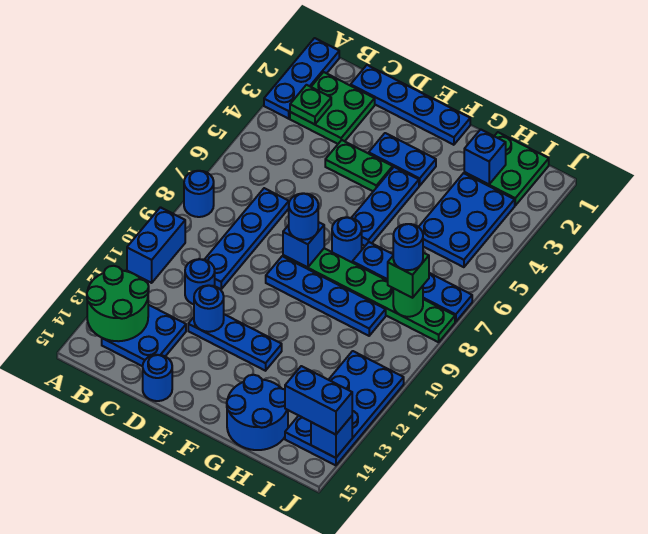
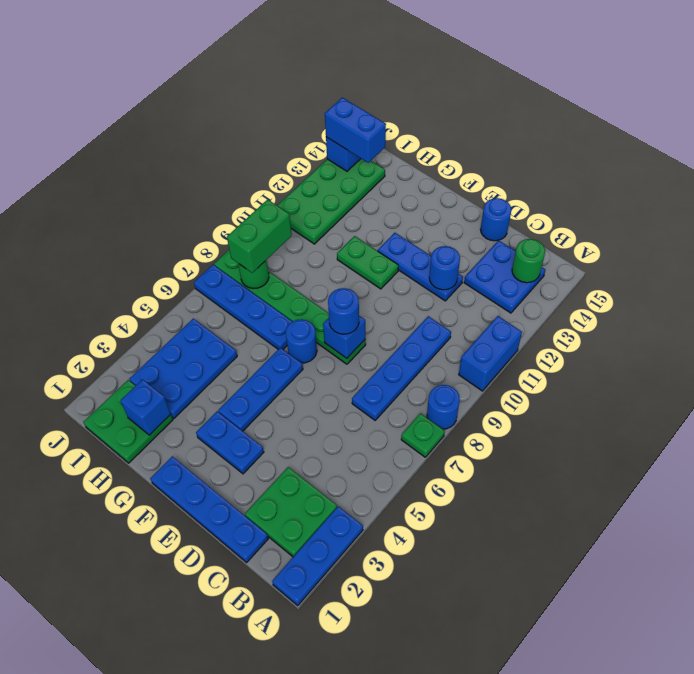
green 2x2 round brick [87,266,149,341] -> green 1x1 round brick [512,239,545,283]
green 1x1 plate [290,85,331,124] -> green 1x1 plate moved to [401,413,445,457]
blue 1x1 round brick [185,259,215,304] -> none
green 1x2 plate [325,140,393,191] -> green 1x2 plate moved to [337,236,398,289]
blue 1x4 plate [266,256,386,336] -> none
blue 2x2 round brick [227,375,288,450] -> none
green 1x1 brick [388,253,429,298] -> green 1x2 brick [227,199,292,273]
blue 1x1 round brick [393,224,423,270] -> none
blue 2x4 plate [285,351,404,465] -> green 2x4 plate [277,159,385,244]

